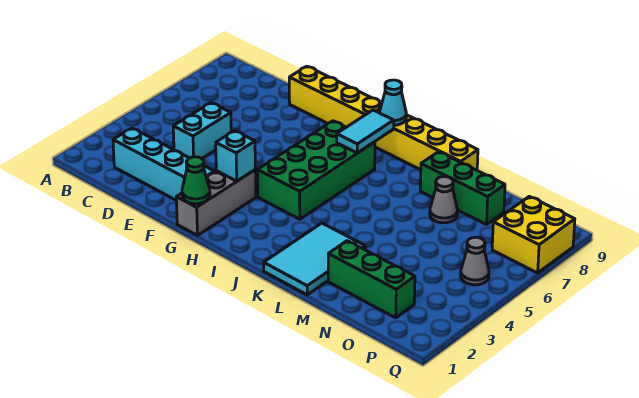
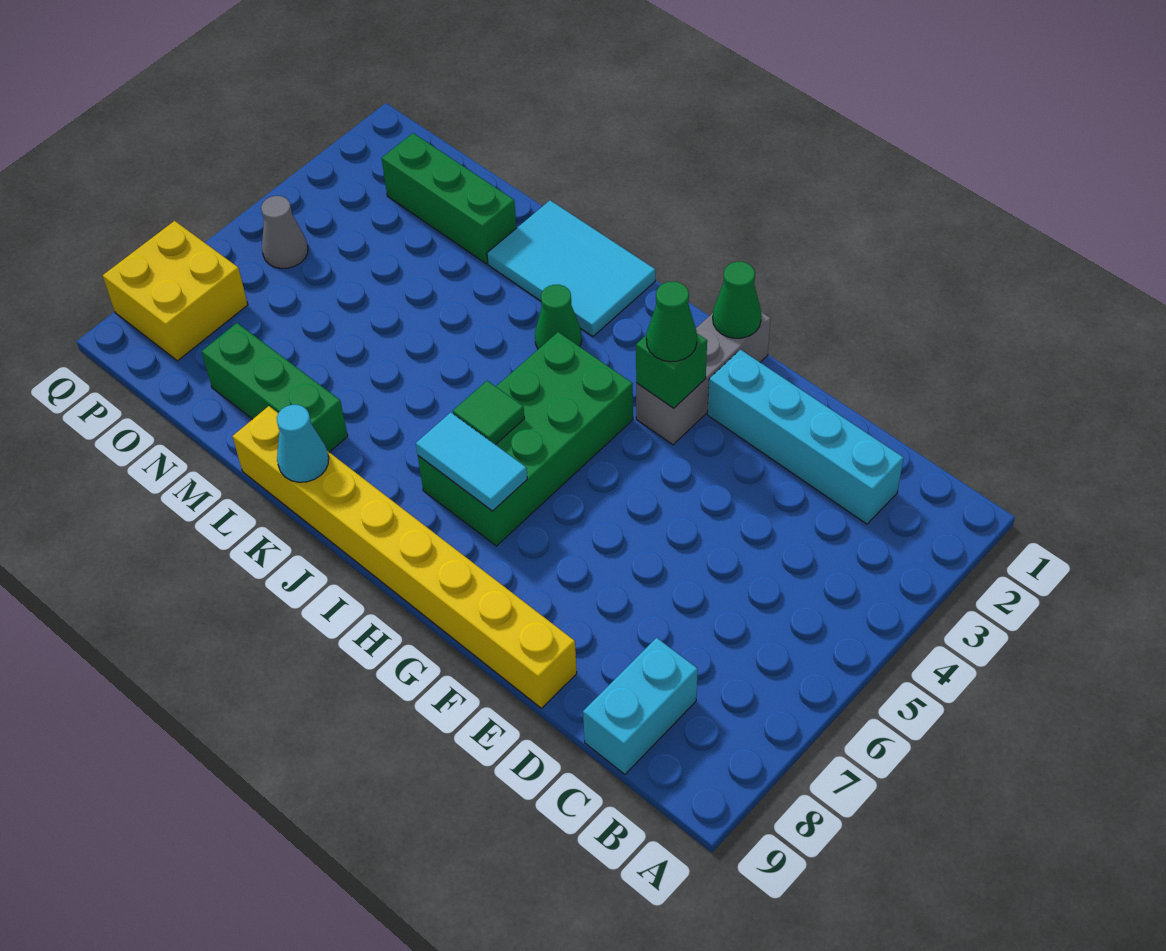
cyan 1x2 brick [173,103,231,158] -> cyan 1x2 brick moved to [583,638,698,774]
cyan 1x1 brick [216,131,255,181] -> green 1x1 brick [636,334,707,408]
none -> green 1x1 cone [646,282,697,362]
none -> green 1x1 tile [453,381,525,445]
cyan 1x2 tile [337,110,394,153] -> cyan 1x2 tile turned to [416,413,527,511]
cyan 1x1 cone [380,80,406,125] -> cyan 1x1 cone moved to [277,405,329,482]
none -> green 1x1 cone [535,285,582,349]
cyan 2x3 tile [264,223,365,295] -> cyan 2x3 tile turned to [487,200,655,337]
grey 1x1 cone [430,177,457,223] -> none

